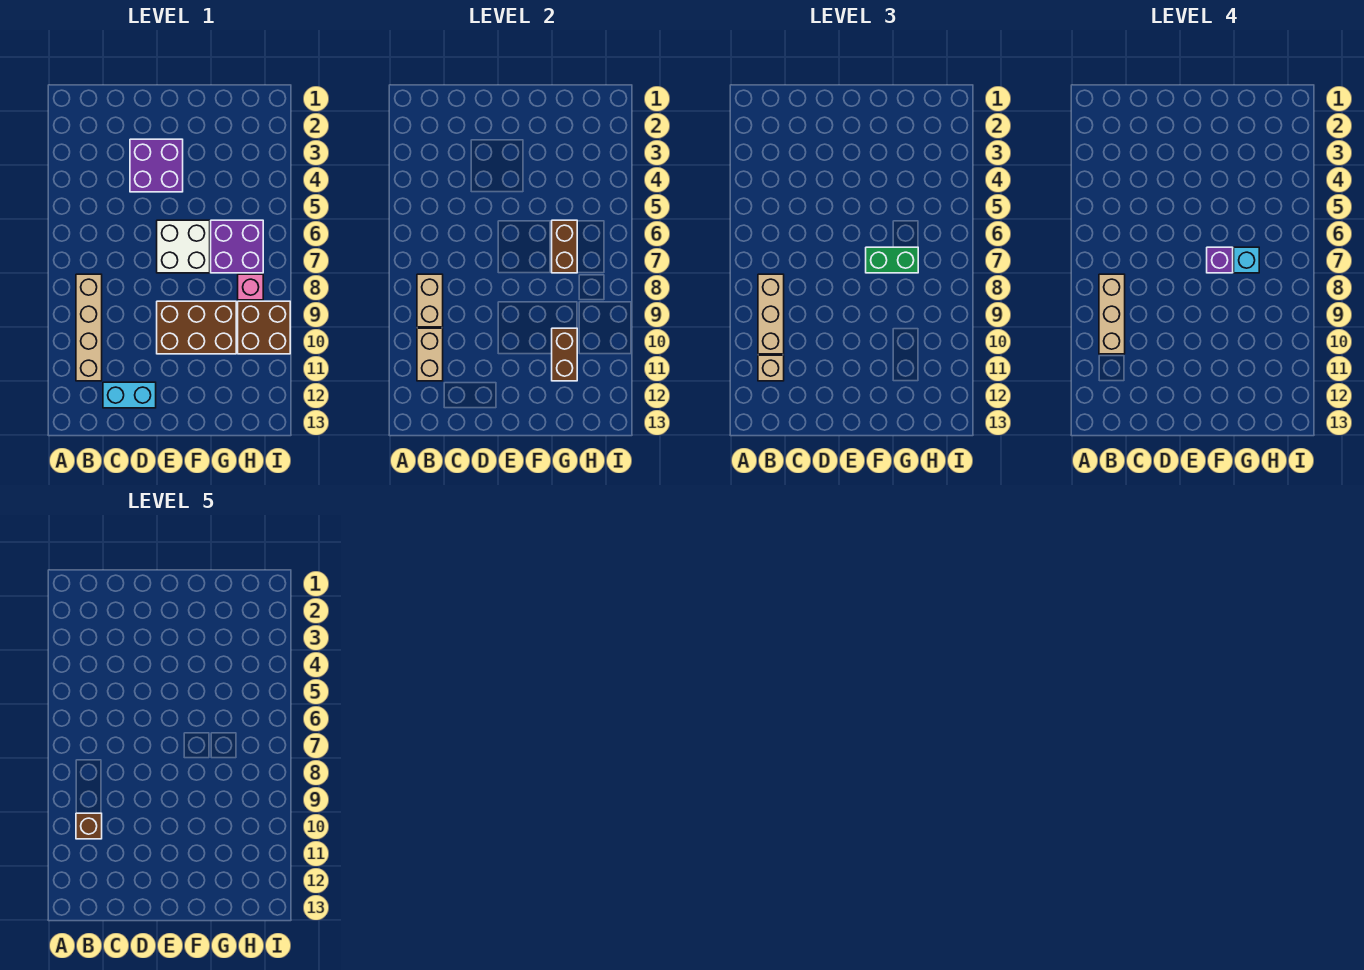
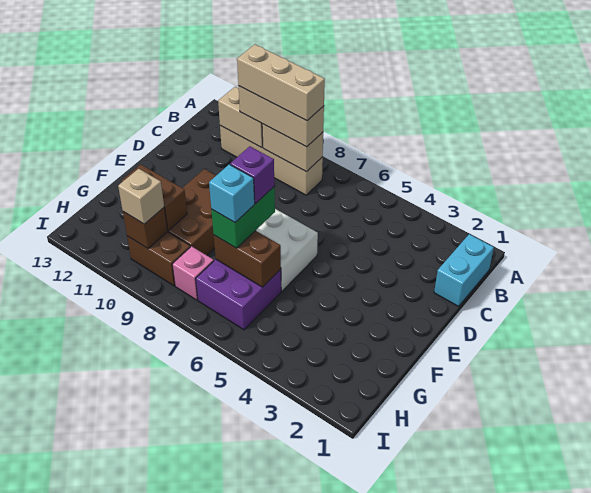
brown 1x1 brick [76,813,102,839] -> brown 1x1 brick moved to [123,208,168,249]
tan 1x1 brick [758,355,784,381] -> tan 1x1 brick moved to [118,169,164,224]
cyan 1x2 brick [103,382,156,408] -> cyan 1x2 brick moved to [434,234,494,306]
purple 2x2 brick [130,139,183,192] -> none
brown 2x2 brick [238,301,290,354] -> brown 1x2 brick [127,232,190,286]

